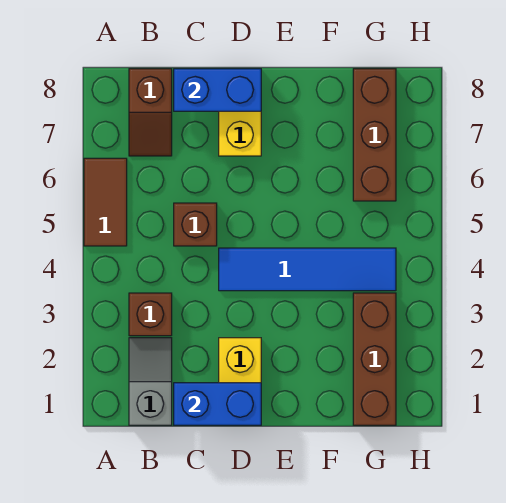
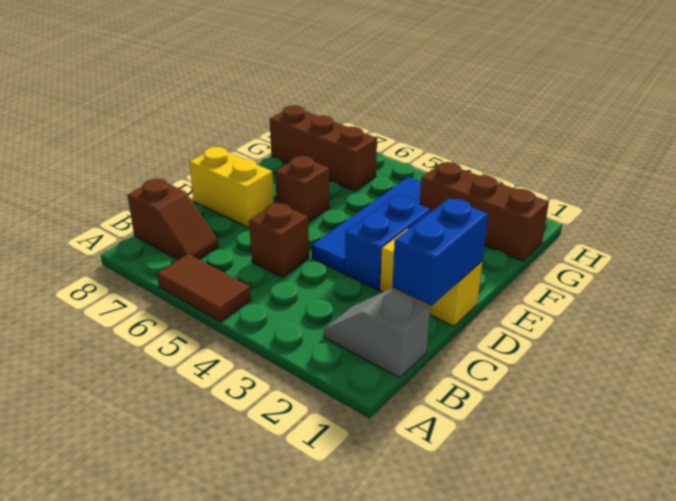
brown 1x1 brick [129,293,172,336] -> brown 1x1 brick moved to [275,156,330,222]
blue 1x2 brick [174,69,261,111] -> blue 1x2 brick moved to [345,195,430,290]

